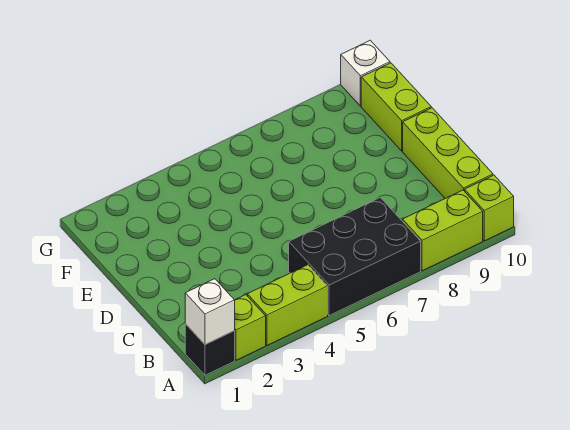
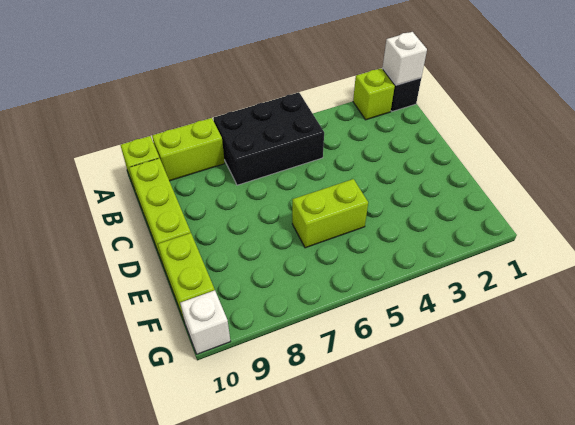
lime 1x2 brick [247,265,328,345] -> lime 1x2 brick moved to [292,179,368,248]

